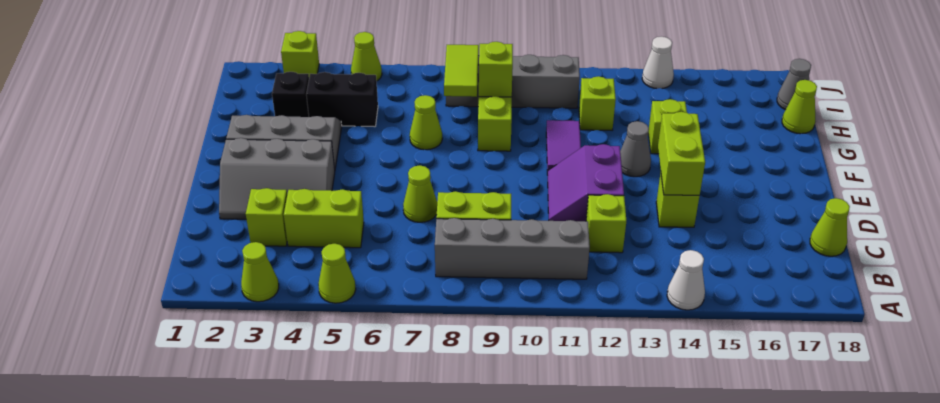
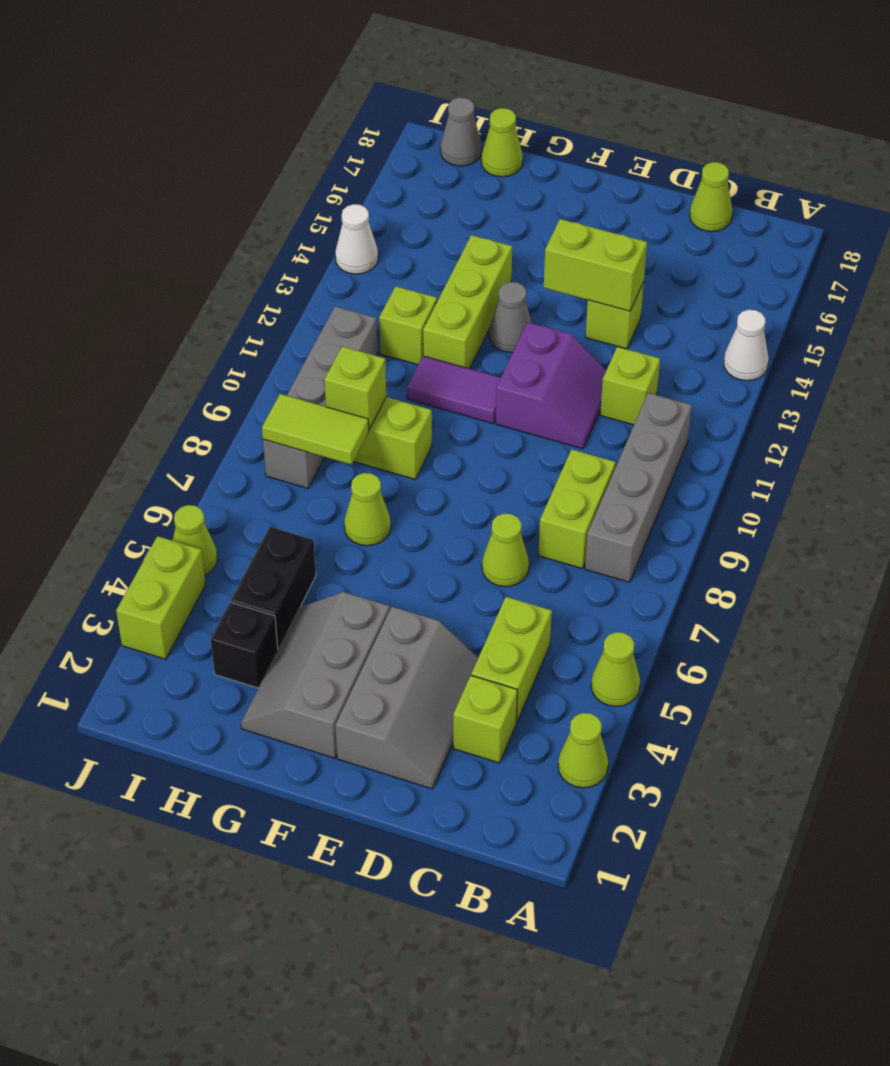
purple 2x2 slope [548,144,624,221] -> purple 2x2 slope turned to [496,322,606,449]
lime 1x1 brick [648,99,687,154] -> lime 1x3 brick [423,235,512,369]
lime 1x1 brick [281,31,319,77] -> lime 1x2 brick [116,536,205,659]

